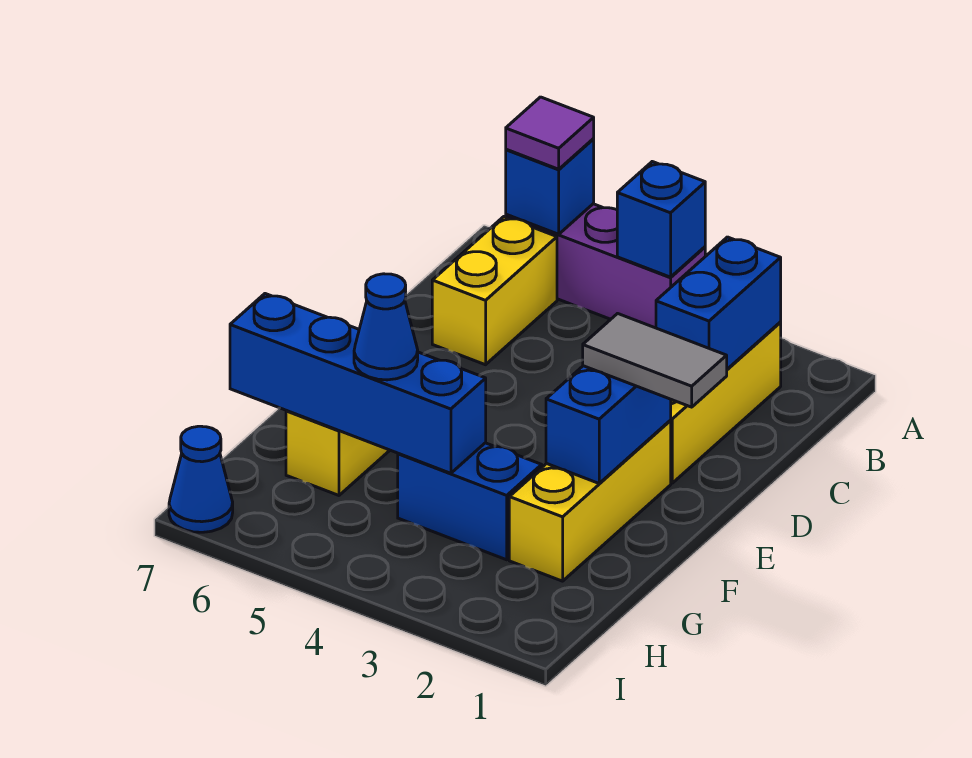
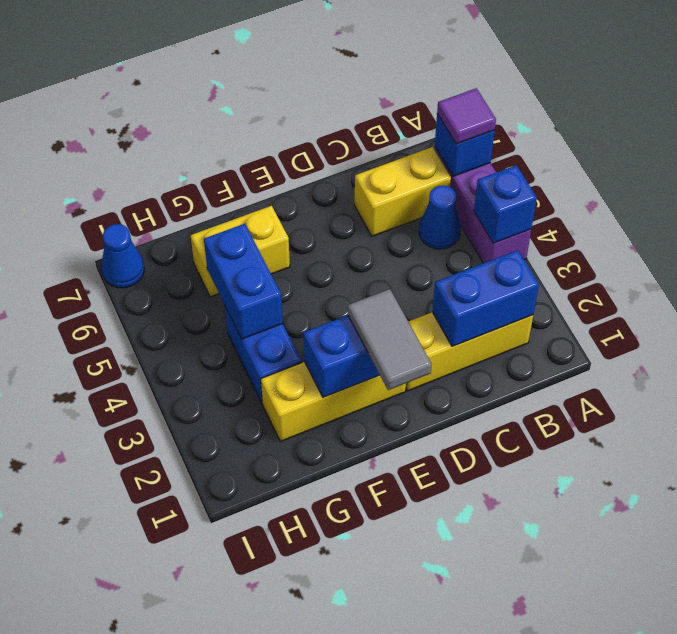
blue 1x4 brick [230,294,486,473] -> blue 1x2 brick [204,224,283,339]
blue 1x1 cone [354,274,418,380] -> blue 1x1 cone moved to [419,185,461,249]

